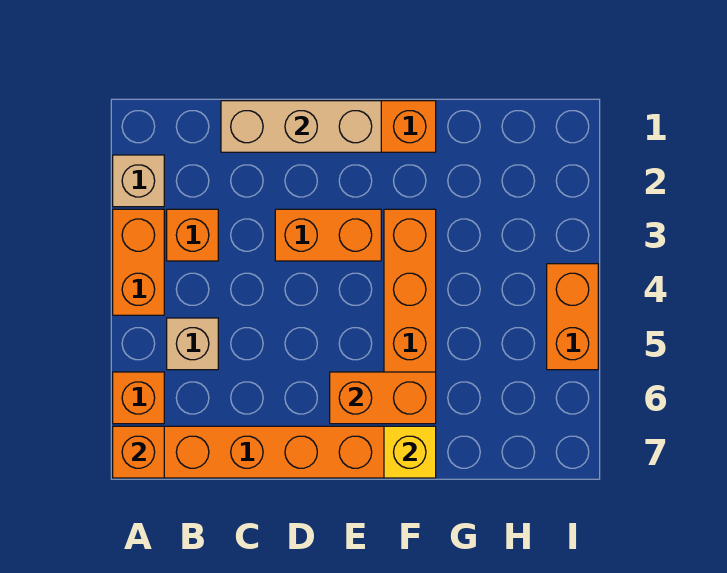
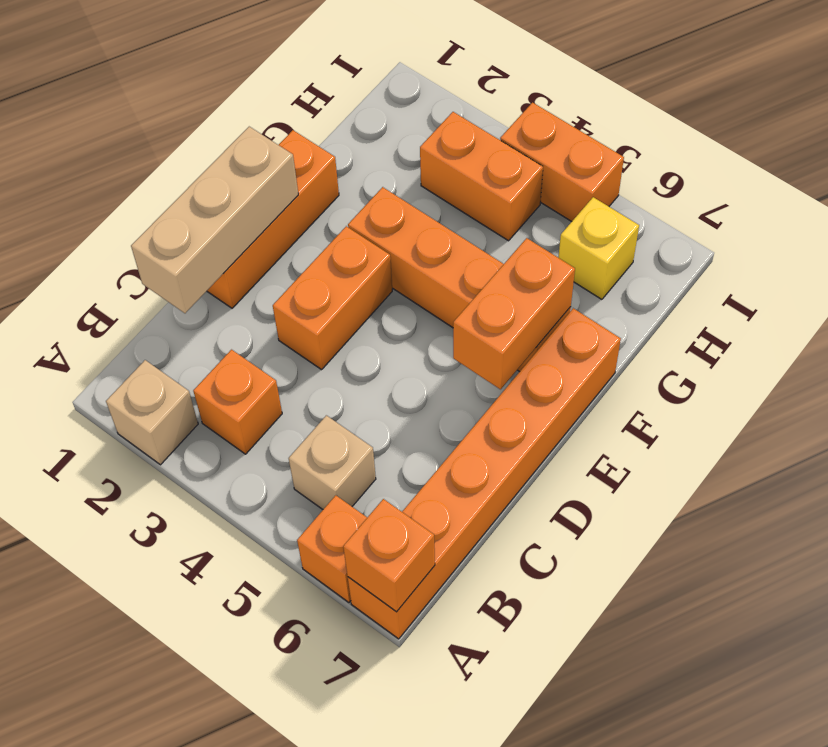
orange 1x2 brick [113,209,164,315] -> orange 1x2 brick moved to [420,112,543,241]
yellow 1x1 brick [384,426,436,478] -> yellow 1x1 brick moved to [558,197,639,299]

